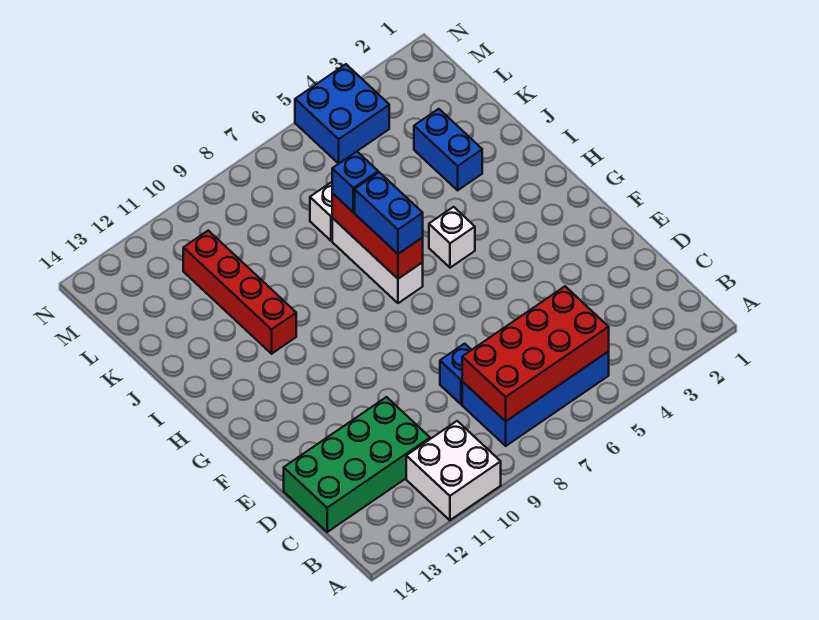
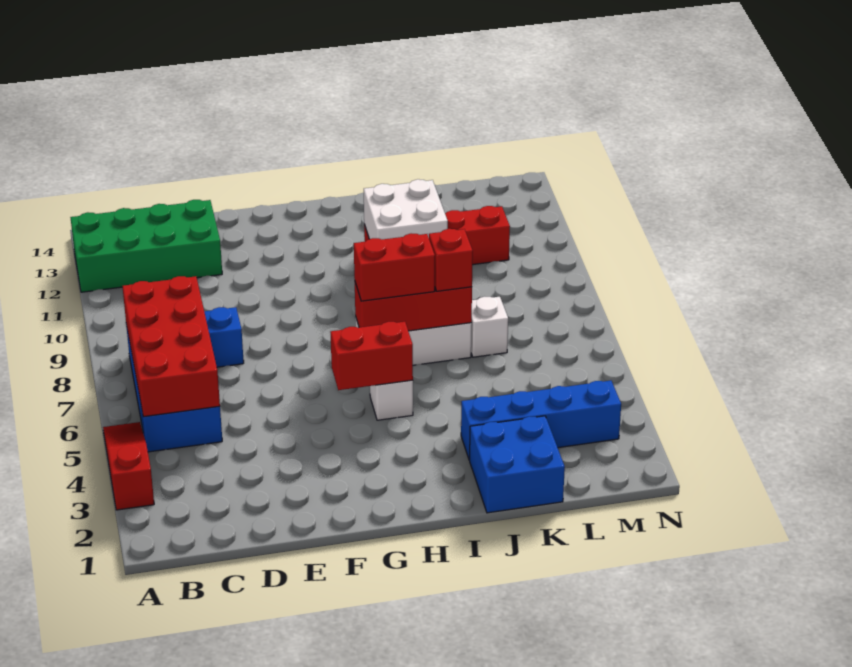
none -> red 1x3 slope [103,422,154,510]
white 2x2 brick [406,421,501,520] -> white 2x2 brick moved to [364,179,448,239]
green 2x4 brick [284,397,430,532] -> green 2x4 brick turned to [70,200,222,292]
none -> red 1x2 brick [331,322,413,390]
blue 1x2 brick [355,172,423,254] -> red 1x2 brick [354,233,435,301]
blue 1x2 brick [414,109,482,190] -> blue 1x4 brick [461,381,621,460]
blue 1x1 brick [332,152,378,212] -> red 1x1 brick [429,229,473,291]
blue 2x2 brick [295,64,389,164] -> blue 2x2 brick moved to [470,416,565,513]

